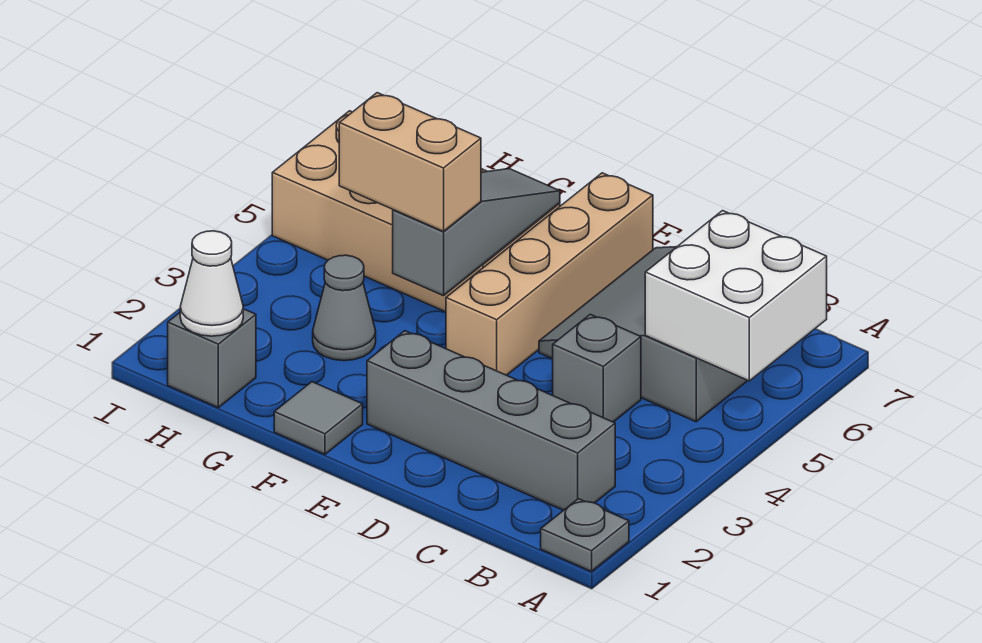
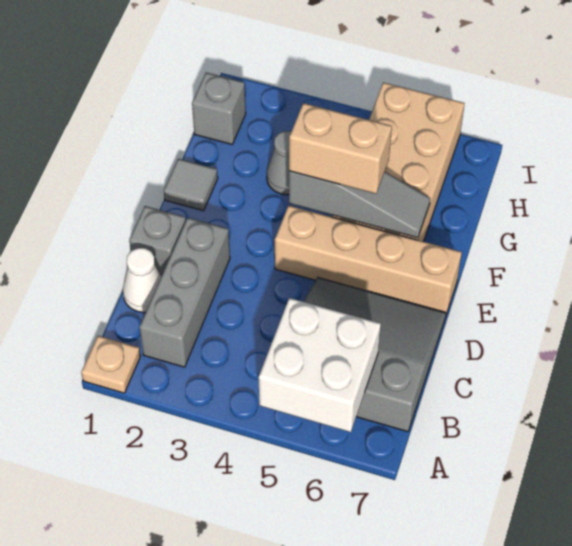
grey 1x1 plate [541,499,629,571] -> tan 1x1 plate [81,336,140,393]
grey 1x4 brick [367,331,615,510] -> grey 1x3 brick [139,218,230,367]
grey 1x1 brick [553,314,641,422] -> grey 1x1 brick moved to [129,206,186,276]
tan 1x2 brick [339,93,481,232] -> tan 1x2 brick turned to [289,103,392,194]
white 1x1 cone [180,231,243,336] -> white 1x1 cone moved to [123,248,161,312]

